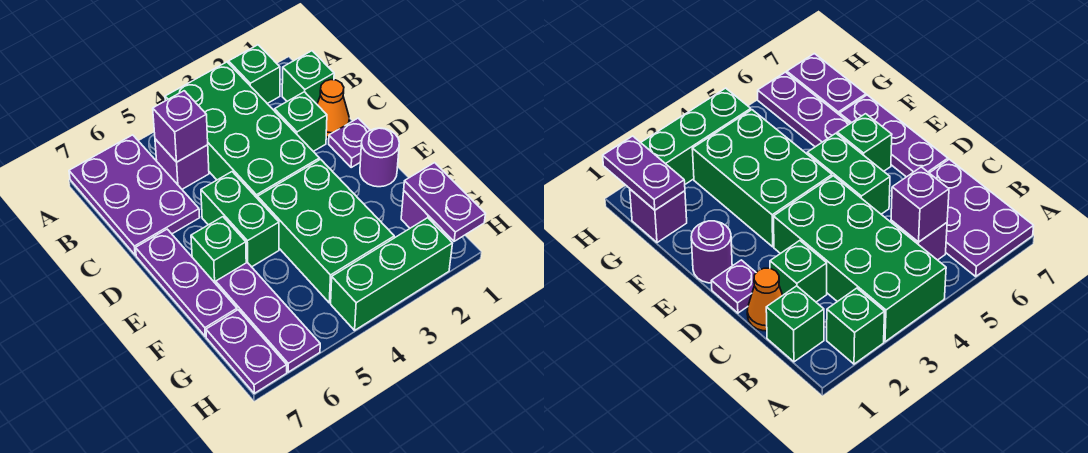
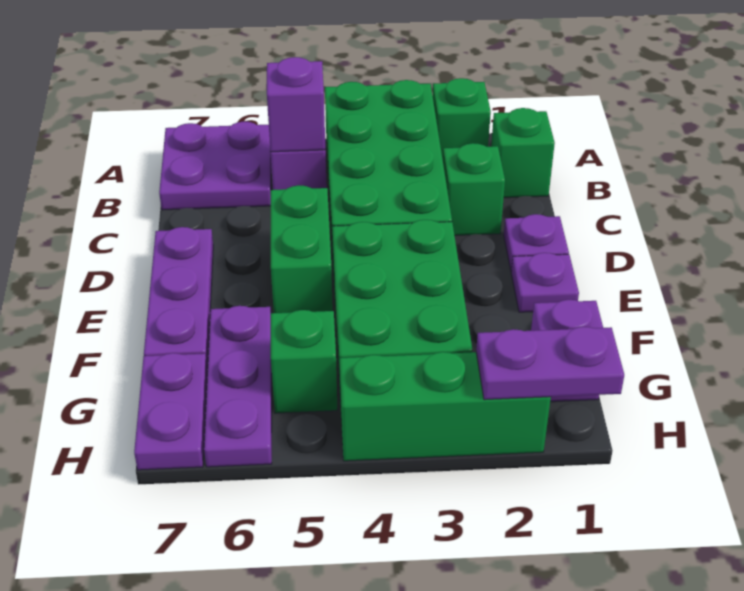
purple 2x3 plate [69,135,200,255] -> purple 2x2 plate [159,122,271,210]
orange 1x1 cone [317,80,349,137] -> none
purple 1x1 round brick [360,128,399,187] -> purple 1x1 plate [511,253,579,312]
green 1x1 brick [191,217,246,284] -> green 1x1 brick moved to [271,310,337,413]
purple 1x2 plate [404,163,486,241] -> purple 1x2 plate turned to [476,327,624,400]

